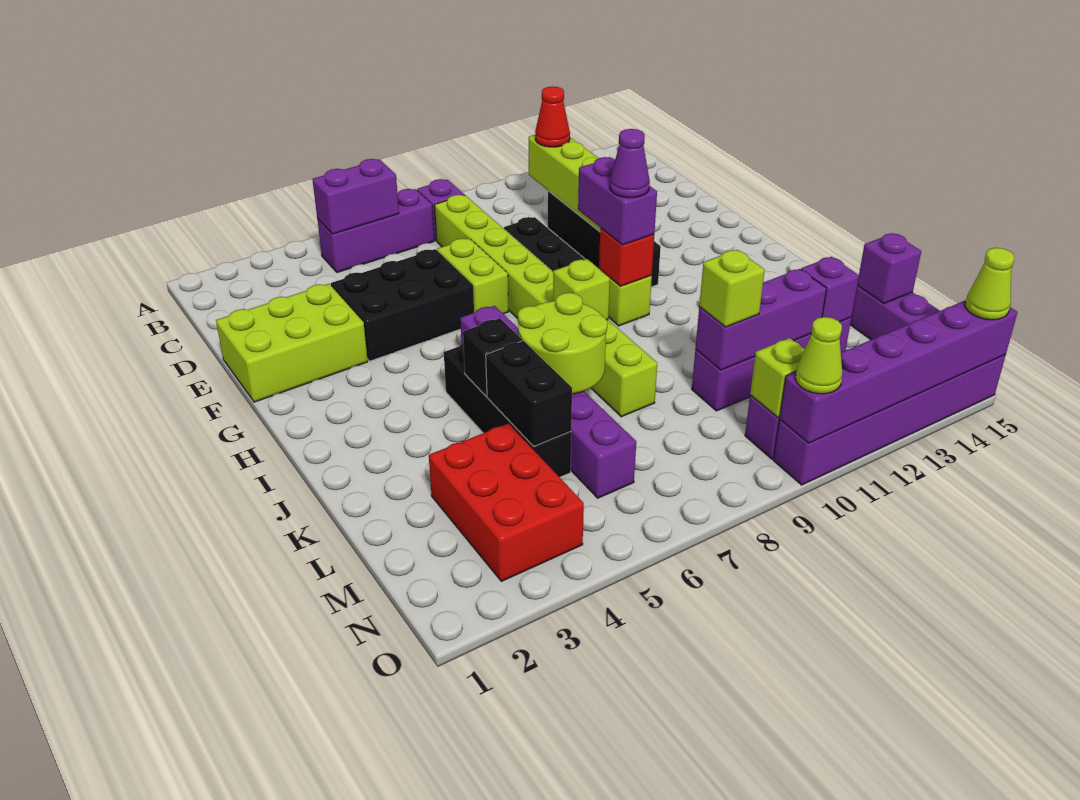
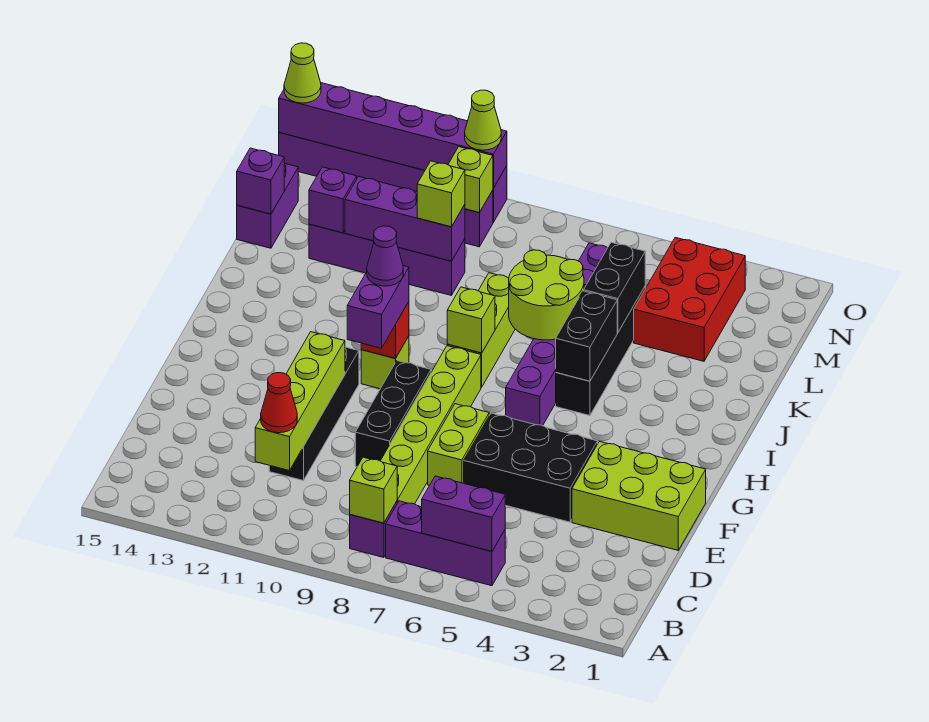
none -> lime 1x1 brick [350,457,397,523]
black 1x1 brick [463,318,522,396] -> black 1x2 brick [556,291,617,381]

